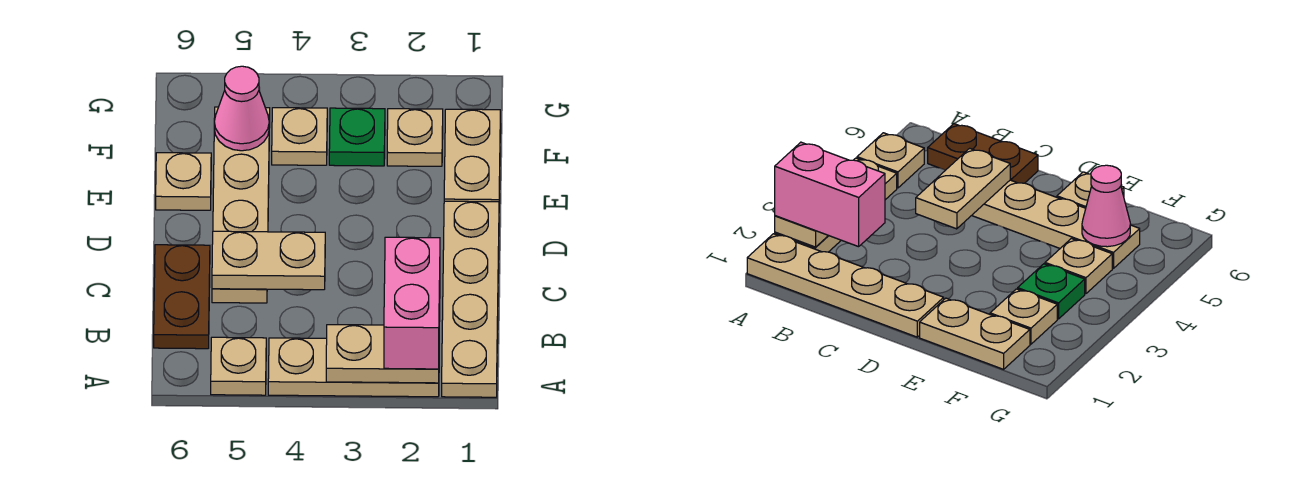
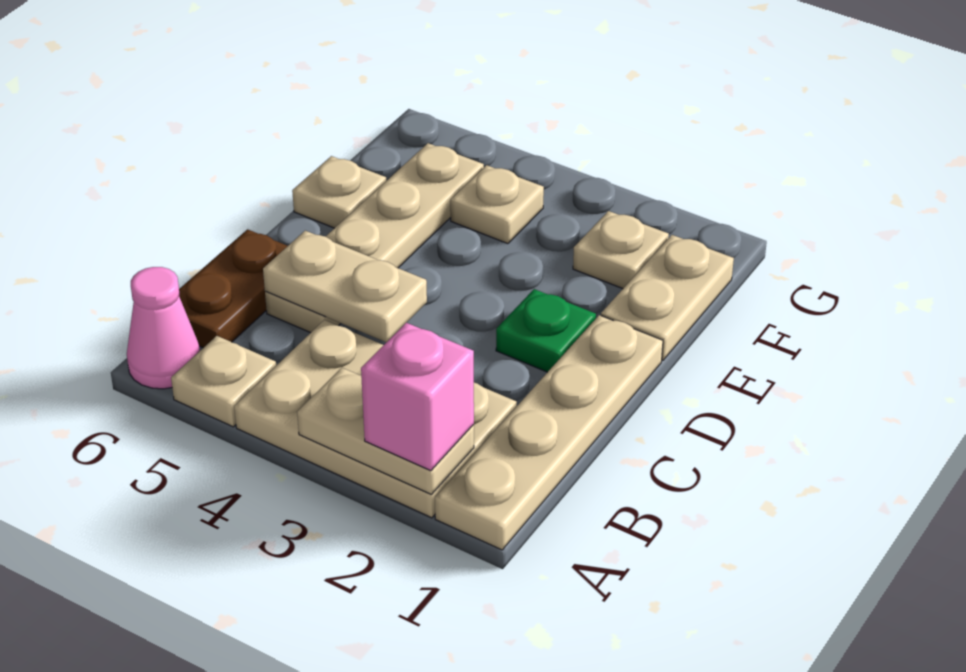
tan 1x3 plate [268,338,439,397] -> tan 2x3 plate [234,320,517,518]
pink 1x2 brick [384,237,440,369] -> pink 1x1 brick [361,323,474,471]
green 1x1 plate [329,108,385,166] -> green 1x1 plate moved to [496,289,596,372]
pink 1x1 cone [214,66,269,151] -> pink 1x1 cone moved to [127,267,200,389]

